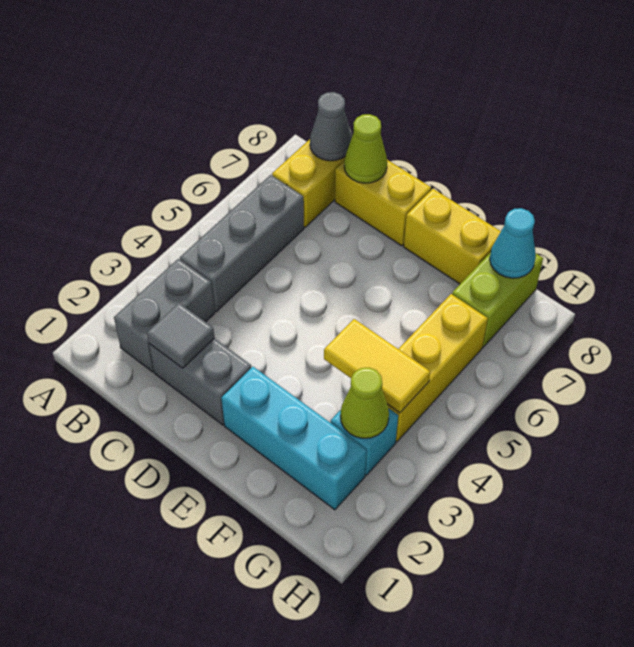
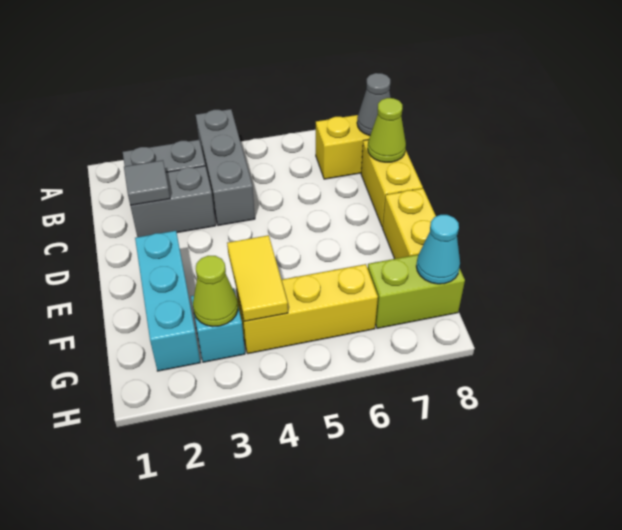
grey 1x3 brick [180,175,304,312] -> grey 1x3 brick turned to [196,109,255,226]
grey 1x2 brick [149,338,251,425] -> grey 1x2 brick turned to [131,166,216,237]

